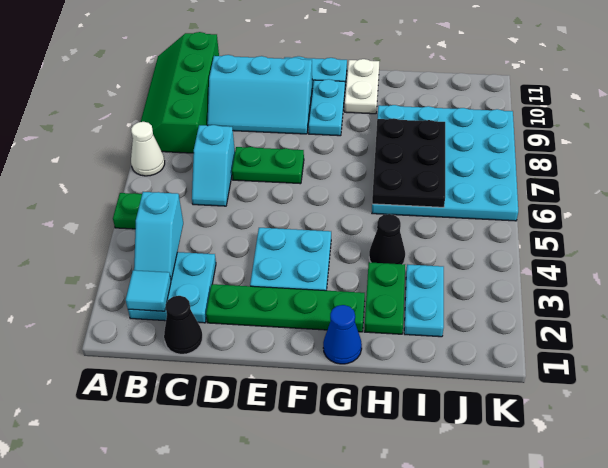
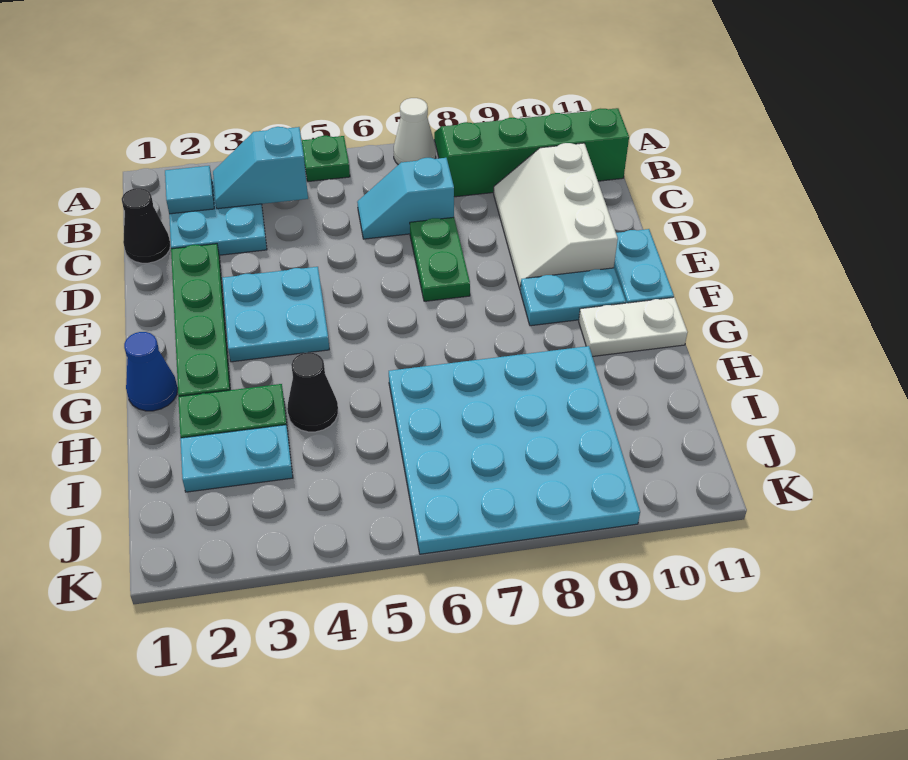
cyan 2x3 slope [207,55,312,134] -> white 2x3 slope [494,143,618,290]
black 2x3 plate [372,118,445,207] -> none

